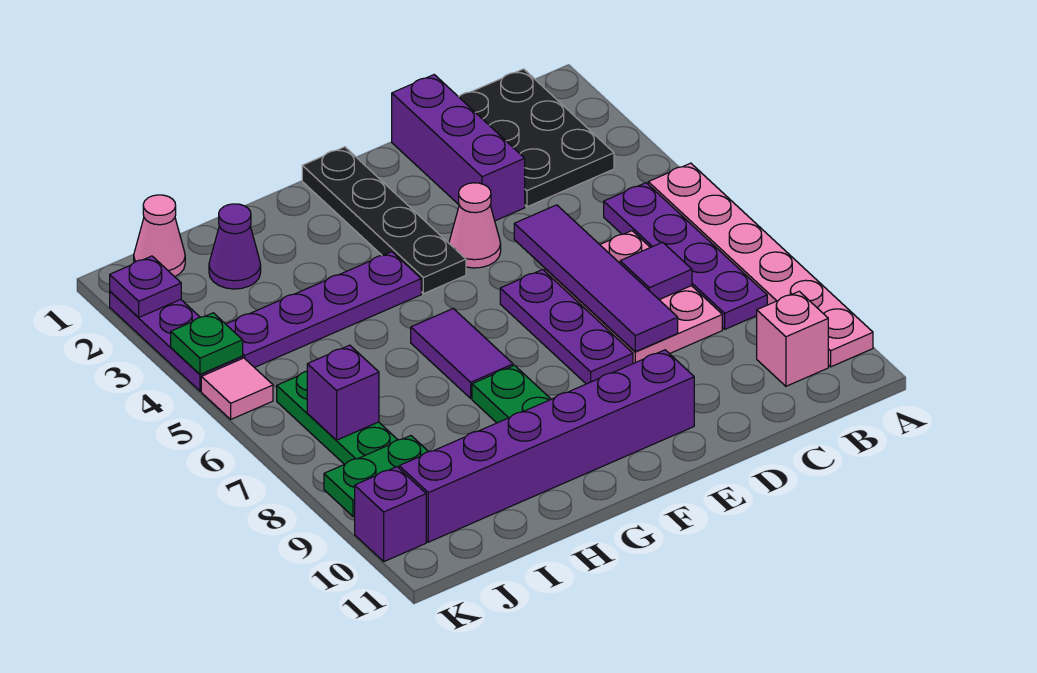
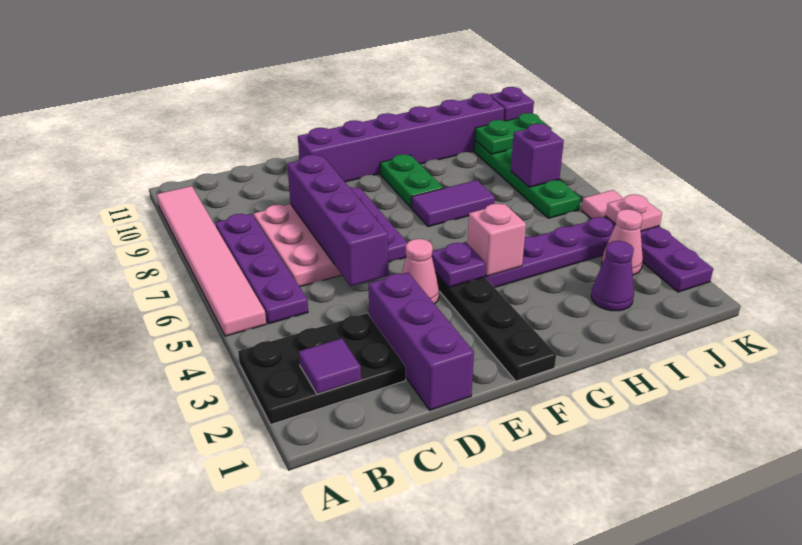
pink 1x6 plate [648,163,873,367] -> pink 1x6 tile [157,186,266,336]
black 2x3 plate [459,69,614,207] -> black 2x3 plate turned to [238,313,406,424]
pink 1x1 brick [757,291,828,386] -> pink 1x1 brick moved to [468,204,526,276]
purple 1x1 tile [620,242,692,300] -> purple 1x1 tile moved to [299,338,361,394]
purple 1x4 tile [514,205,678,352] -> purple 1x4 brick [287,155,388,286]
purple 1x2 tile [411,309,513,398] -> purple 1x2 tile turned to [412,180,495,227]
pink 1x1 cone [134,195,185,277] -> pink 1x1 cone moved to [602,209,643,275]
purple 1x1 plate [110,256,181,318] -> purple 1x1 plate moved to [432,242,486,287]
green 1x1 plate [171,313,243,374] -> pink 1x1 plate [606,194,662,231]

